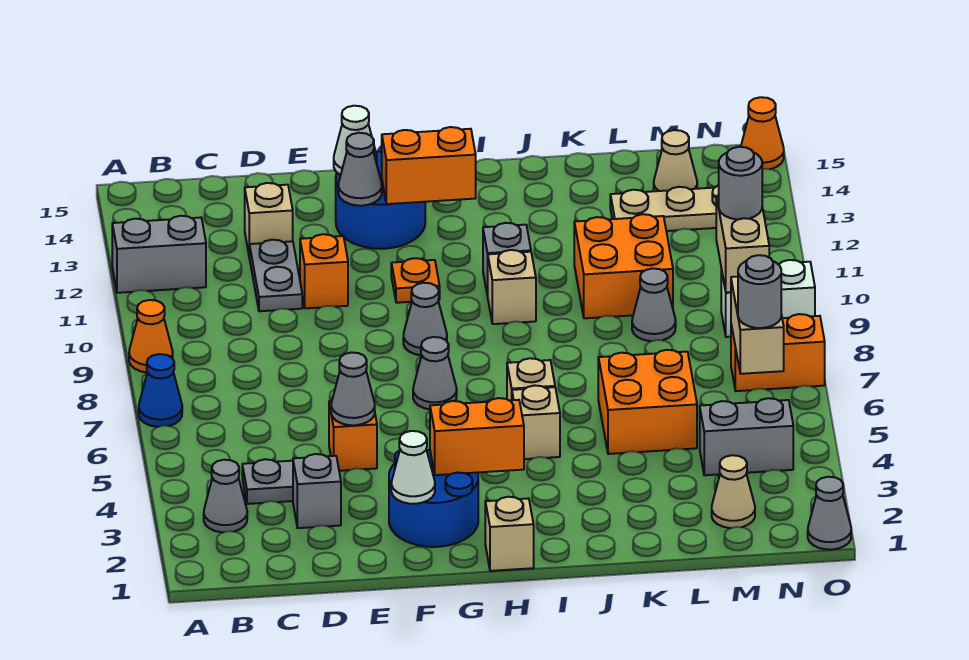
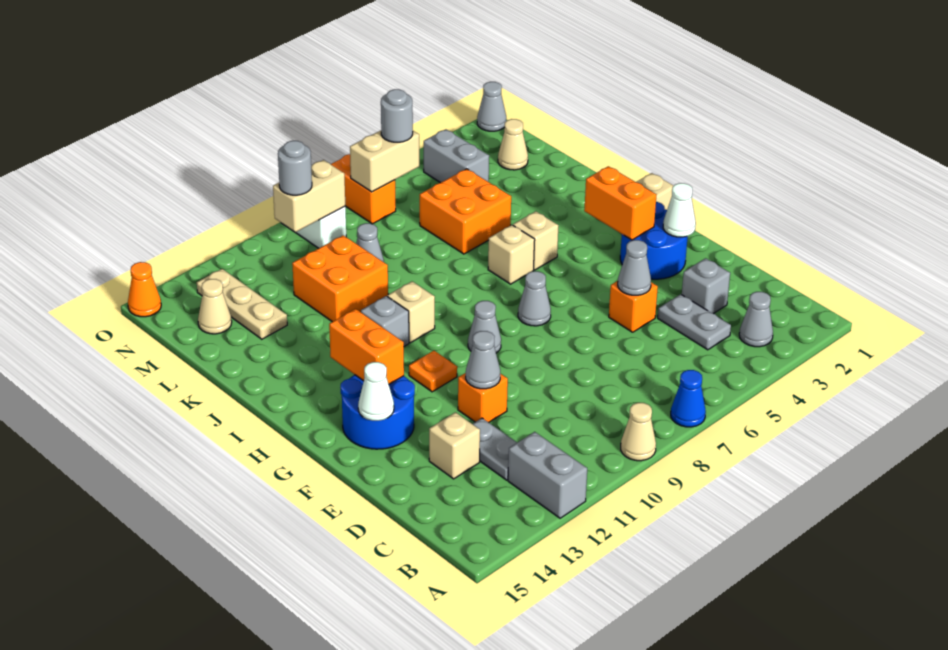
orange 1x1 cone [129,300,173,373] -> tan 1x1 cone [621,403,656,461]
grey 1x2 plate [249,240,302,311] -> grey 1x2 plate turned to [473,418,517,480]
grey 1x1 cone [338,133,382,206] -> grey 1x1 cone moved to [466,331,500,389]

